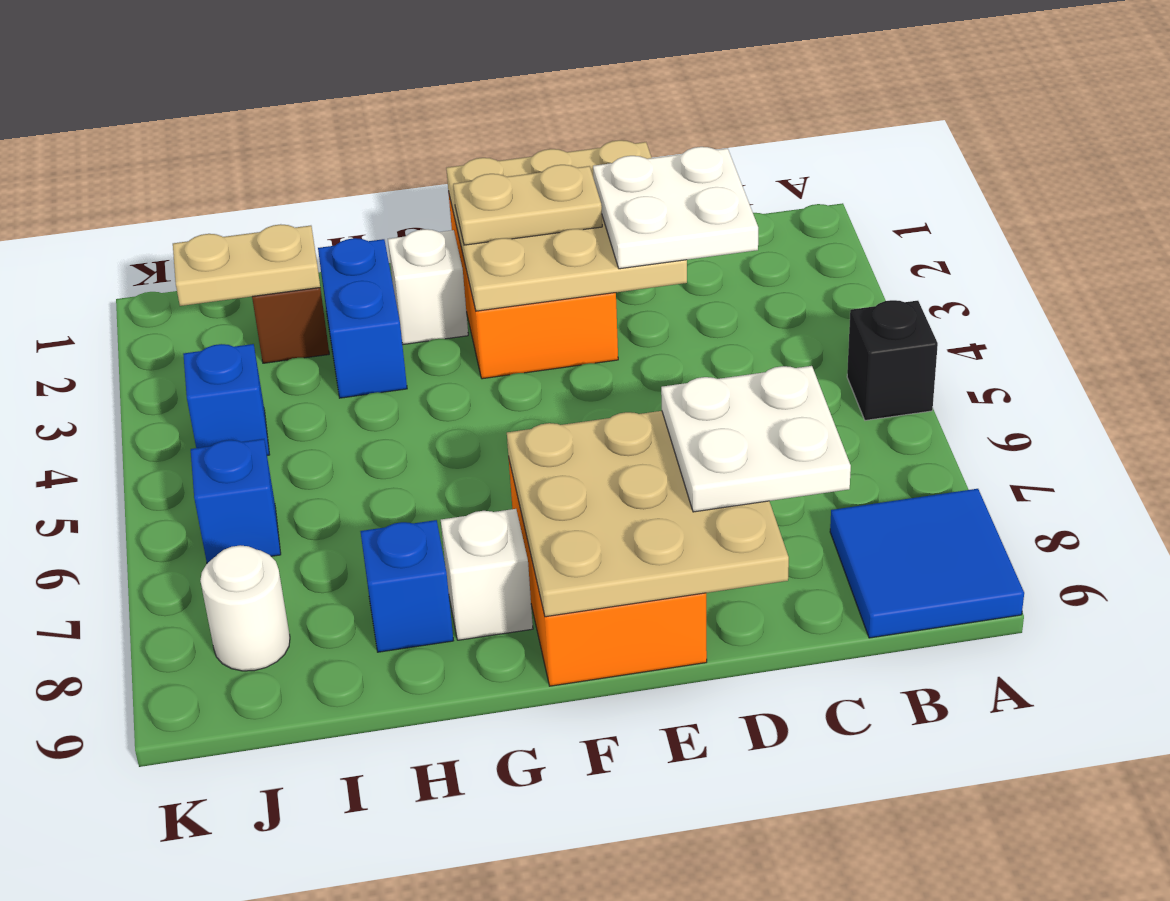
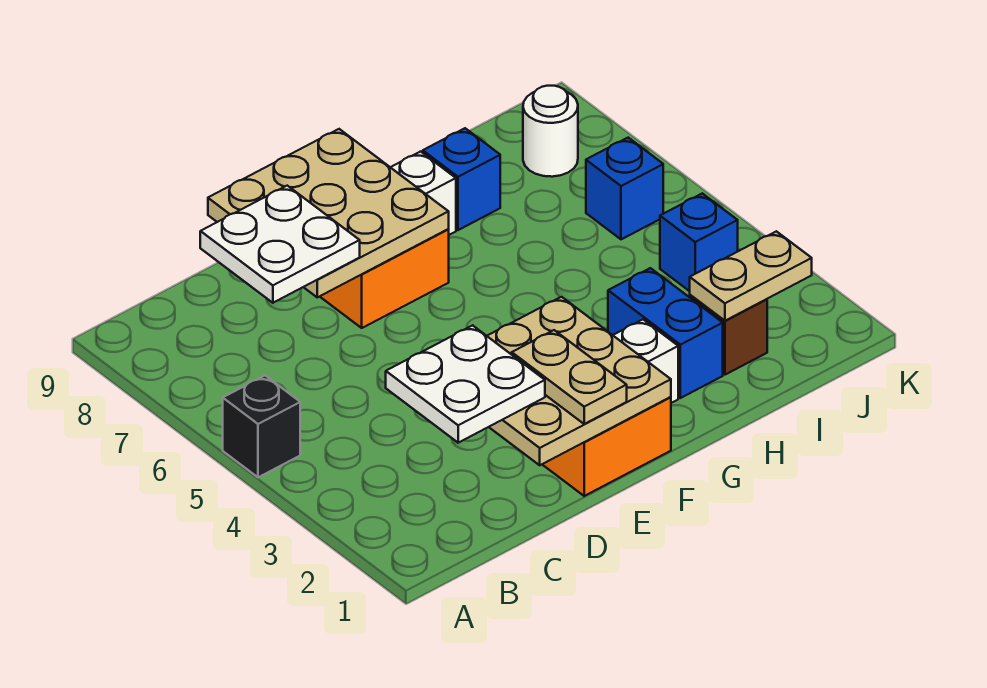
blue 2x2 tile [830,489,1024,638] -> none
tan 1x2 plate [453,165,602,245] -> tan 1x2 plate turned to [512,330,627,424]

